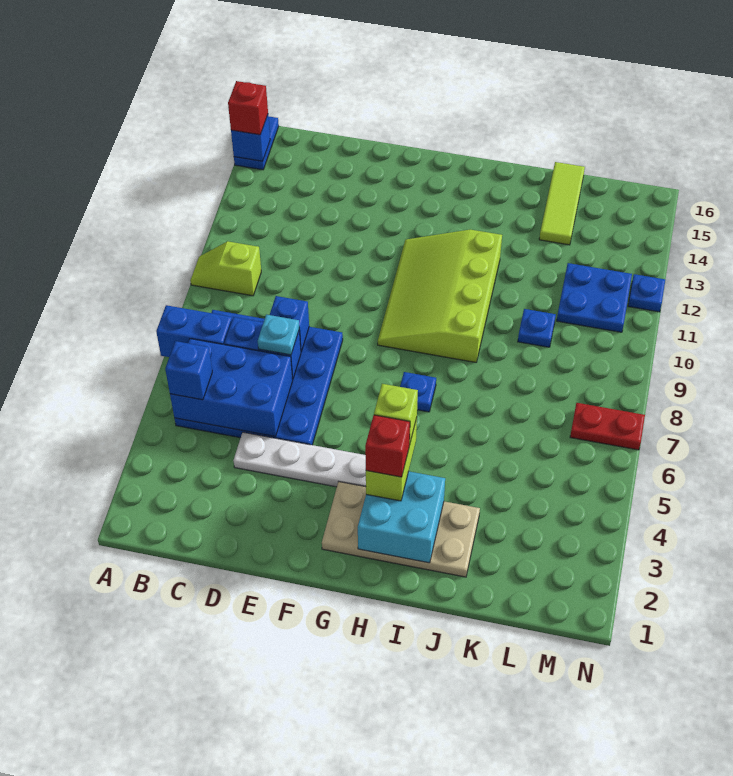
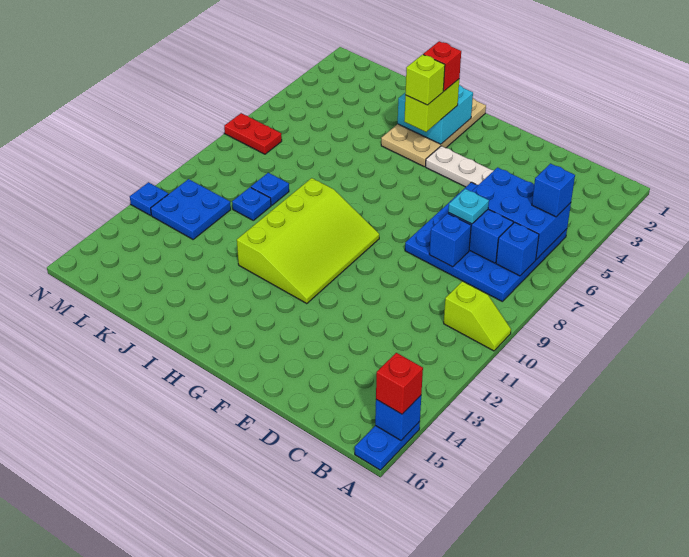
blue 1x2 brick [156,305,232,357] -> blue 1x1 brick [496,222,539,276]
tan 2x4 plate [322,482,480,577] -> tan 2x4 plate turned to [381,98,486,167]
blue 1x1 plate [400,372,436,412] -> blue 1x1 plate moved to [251,173,289,205]
lime 1x3 tile [539,162,585,245] -> none

